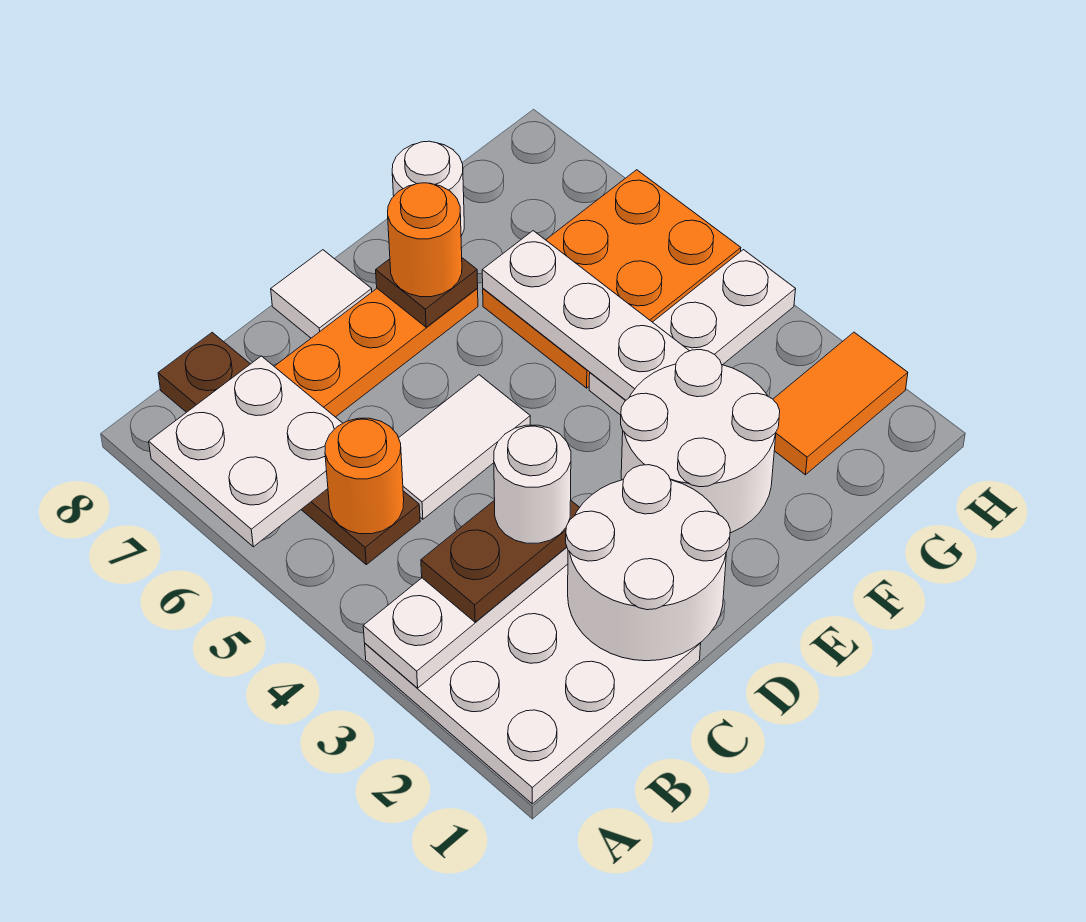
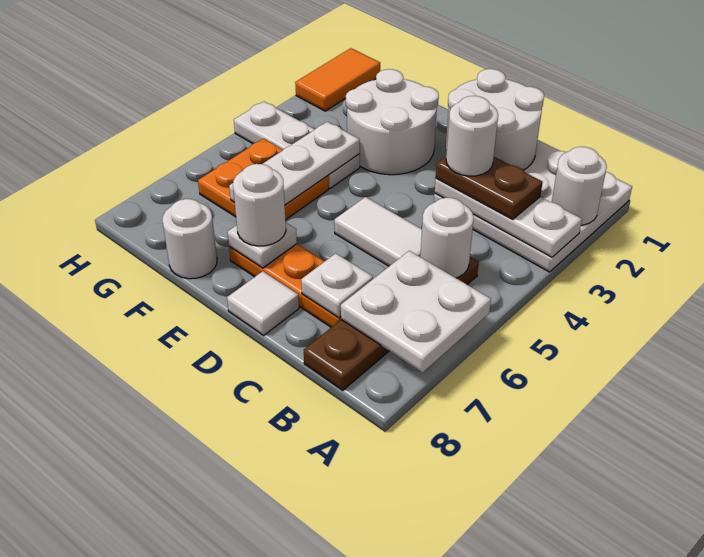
none -> white 1x1 round brick [552,147,607,225]
orange 1x1 round brick [325,418,404,534] -> white 1x1 round brick [420,198,474,278]
none -> white 1x1 plate [301,253,373,318]
brown 1x1 plate [376,258,478,327] -> white 1x1 plate [227,223,297,268]
orange 1x1 round brick [388,183,462,297] -> white 1x1 round brick [233,164,286,246]
orange 2x3 plate [483,170,741,388] -> orange 2x2 plate [198,139,329,220]
orange 1x2 tile [773,332,908,475] -> orange 1x2 tile turned to [295,48,380,111]

